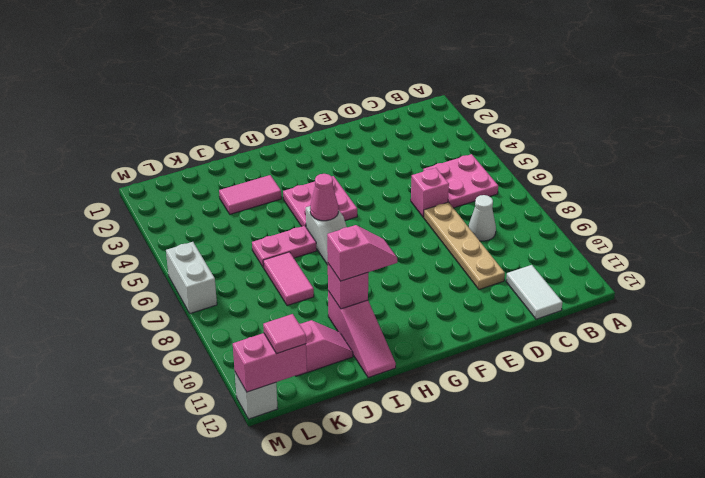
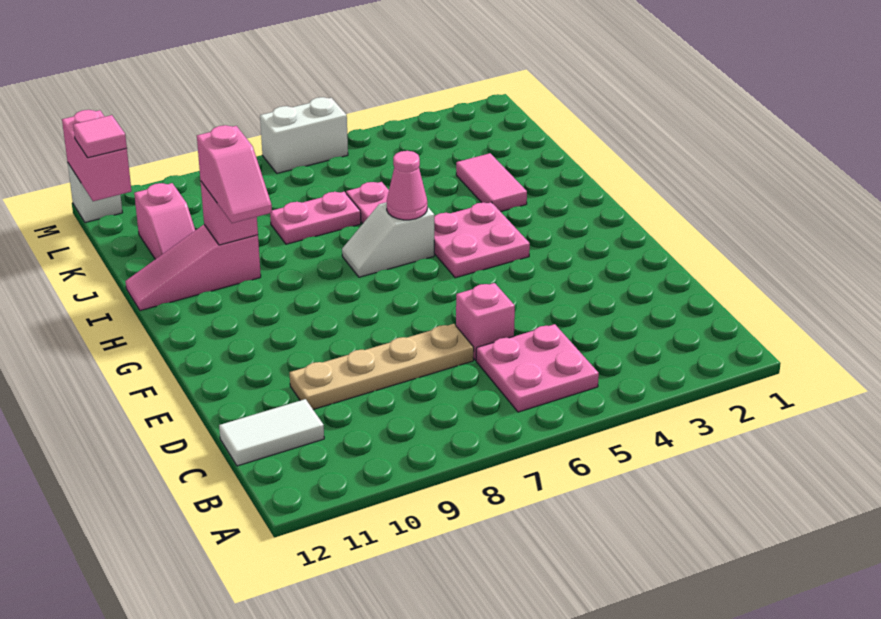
white 1x1 cone [468,195,496,241] -> none
pink 1x2 tile [263,252,314,306] -> pink 1x2 plate [270,192,361,244]

